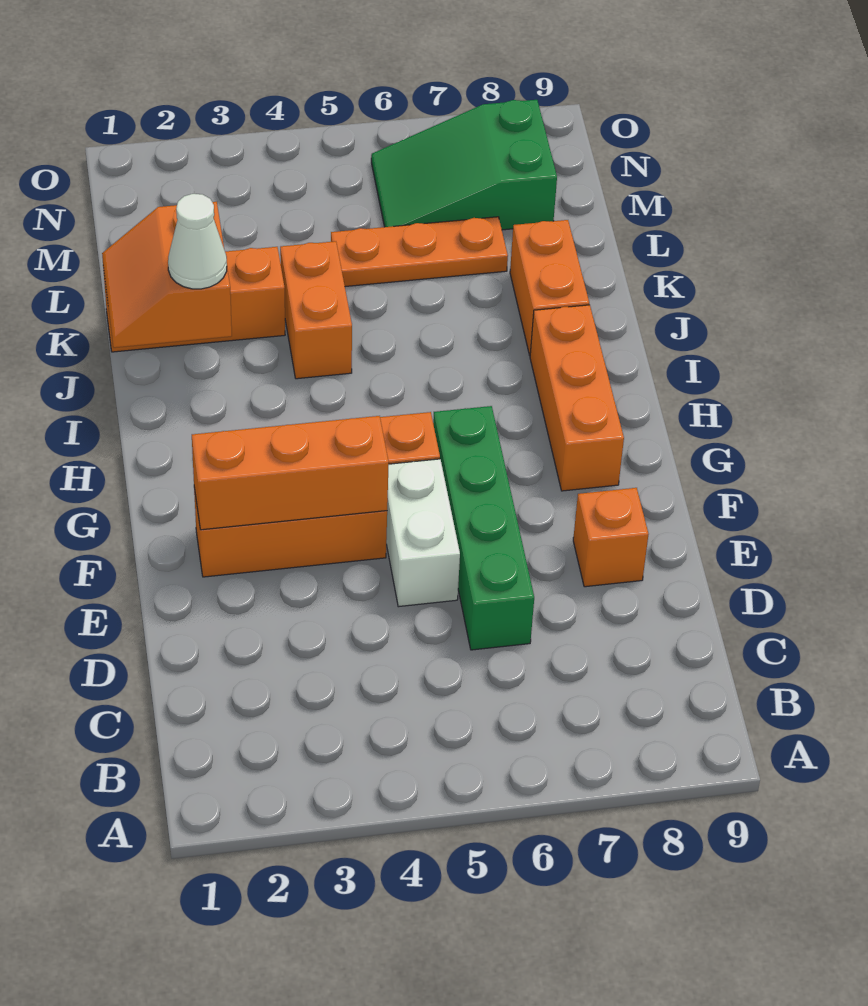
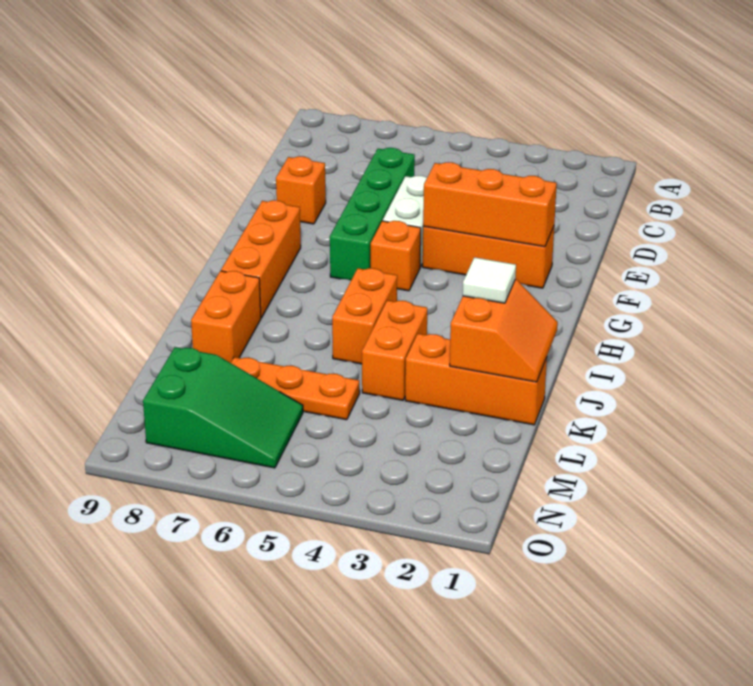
none -> orange 1x2 brick [332,268,397,364]
white 1x1 cone [168,194,227,289] -> white 1x1 tile [463,257,516,303]

